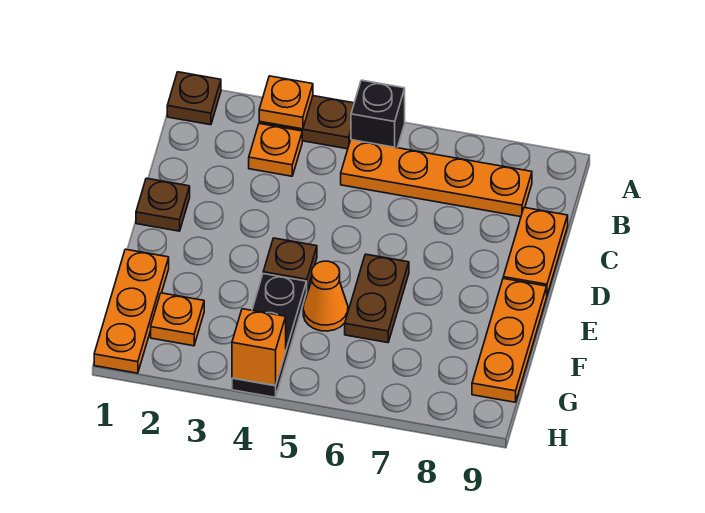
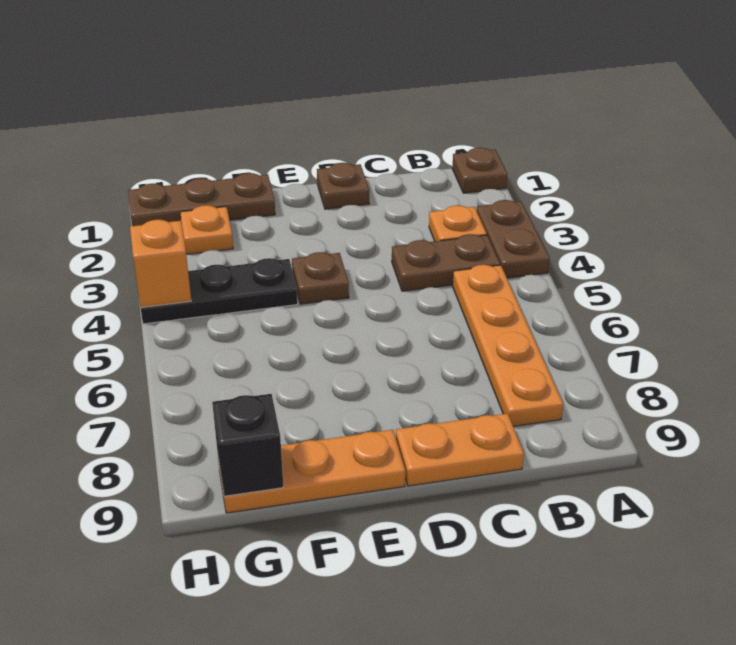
orange 1x1 plate [259,76,313,129] -> none
black 1x1 brick [351,80,405,148] -> black 1x1 brick moved to [212,394,283,496]
brown 1x2 plate [345,254,409,343] -> brown 1x2 plate moved to [392,234,500,291]
orange 1x3 plate [94,249,169,373] -> brown 1x3 plate [128,173,275,226]
orange 1x1 cone [303,261,348,331] -> none

